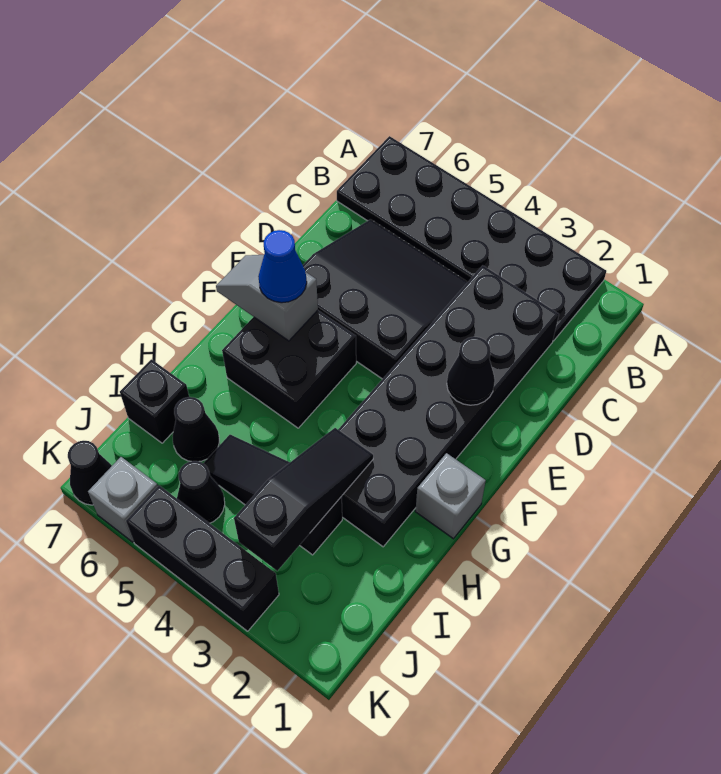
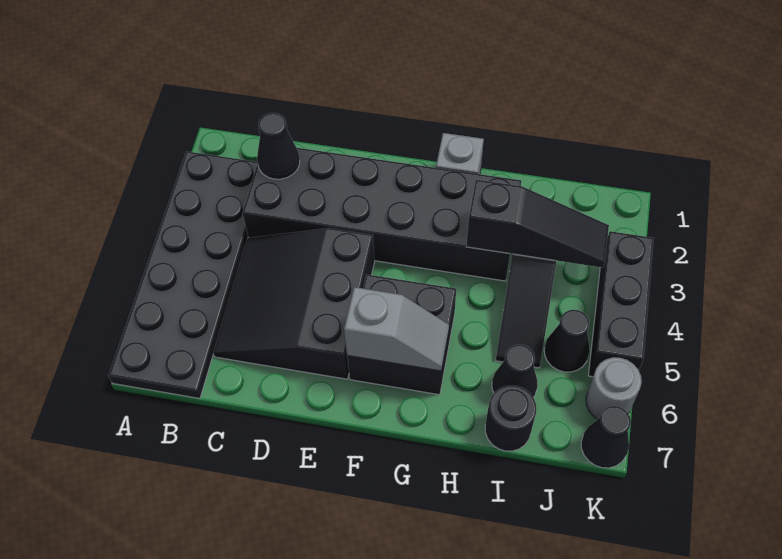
black 1x1 cone [447,337,495,405] -> black 1x1 cone moved to [257,113,300,179]
grey 1x2 slope [216,255,318,341] -> grey 1x2 slope turned to [344,287,449,371]
blue 1x1 cone [258,230,307,303] -> none
black 1x3 slope [234,428,373,571] -> black 1x3 slope turned to [466,180,609,268]
black 1x1 brick [120,359,189,443] -> black 1x1 round brick [485,386,536,451]
grey 1x1 brick [88,457,158,542] -> grey 1x1 round brick [586,357,642,419]

